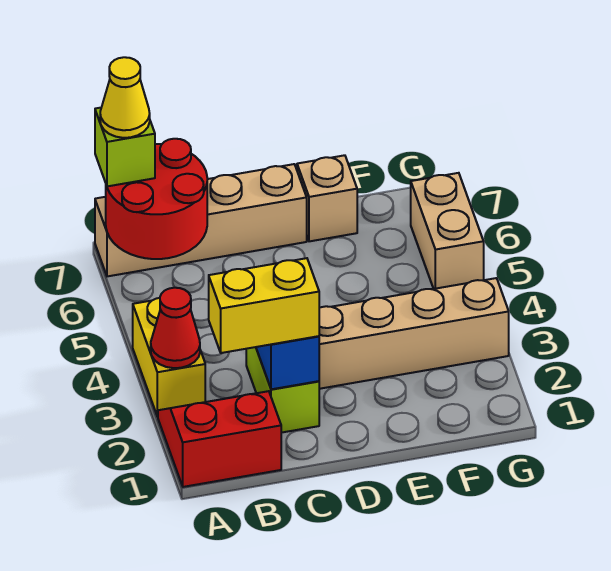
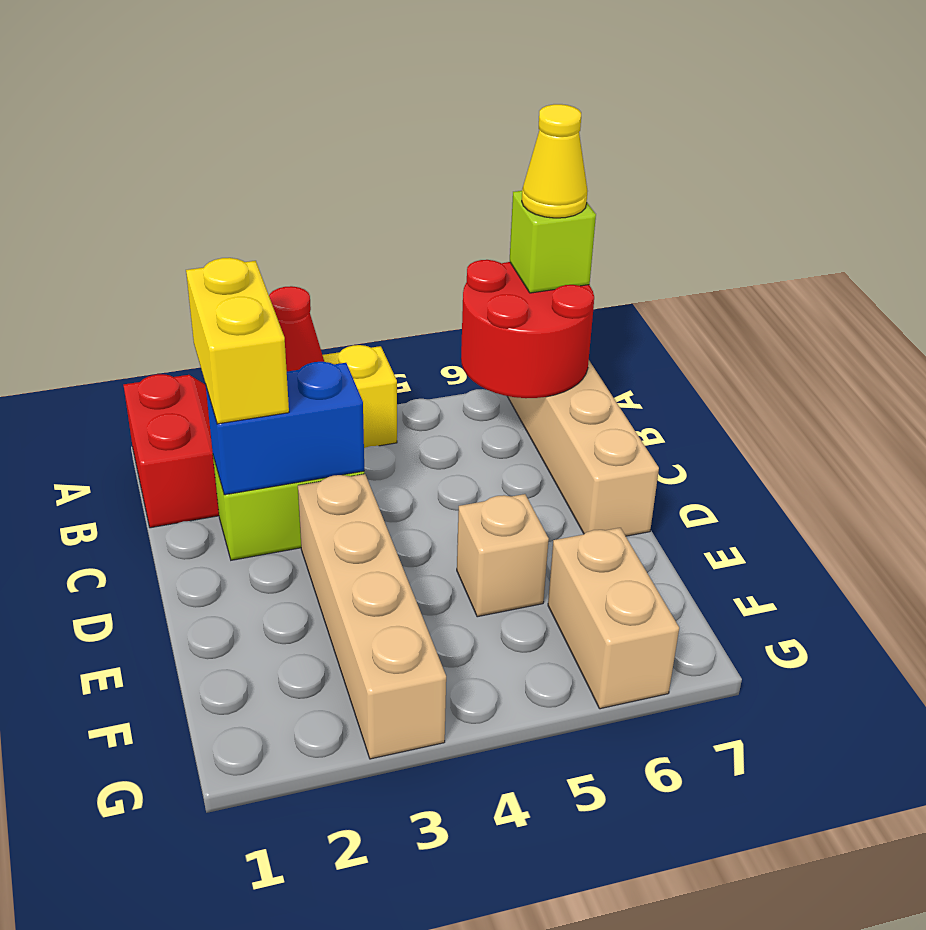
tan 1x1 brick [297,155,357,241] -> tan 1x1 brick moved to [457,494,549,617]
tan 1x2 brick [411,173,484,289] -> tan 1x2 brick turned to [548,528,679,709]

